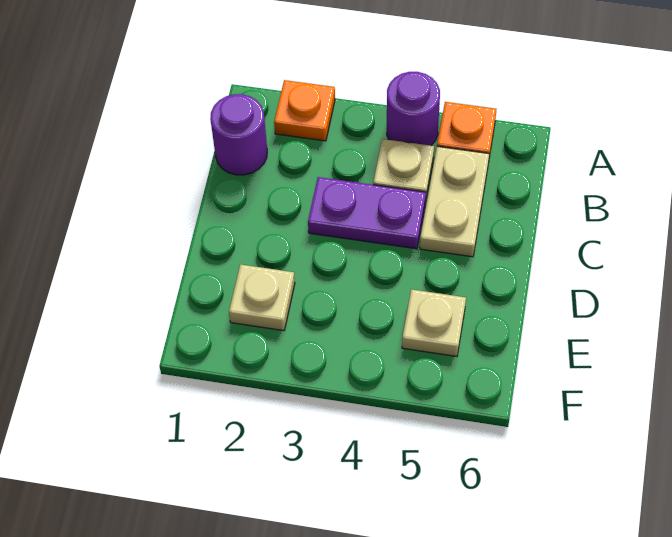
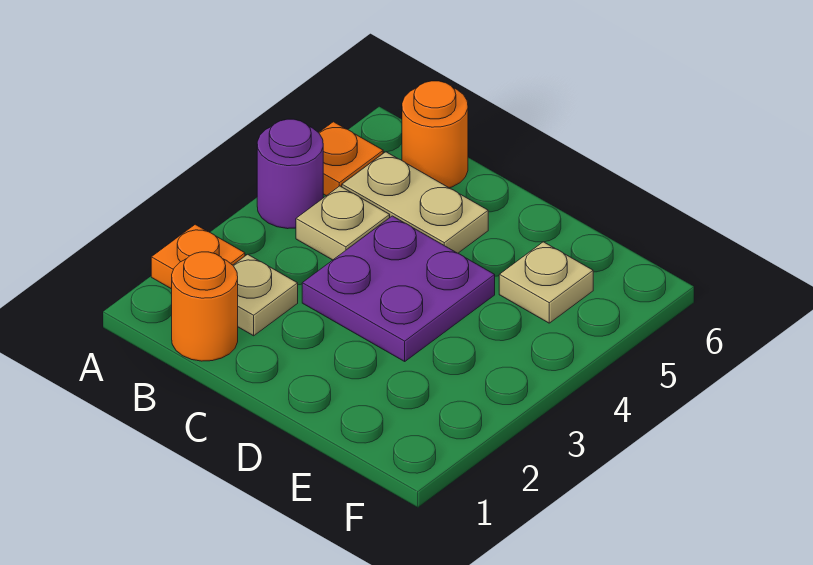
purple 1x1 round brick [210,94,267,175] -> orange 1x1 round brick [172,252,238,361]
none -> orange 1x1 round brick [402,81,468,188]
purple 1x2 plate [308,177,426,249] -> purple 2x2 plate [302,216,495,361]
tan 1x1 plate [229,264,295,331] -> tan 1x1 plate moved to [233,254,298,336]

